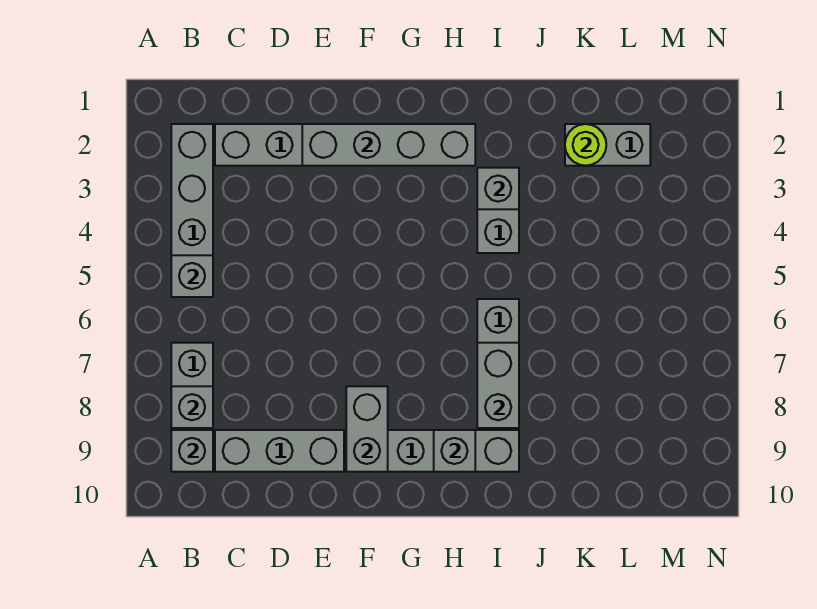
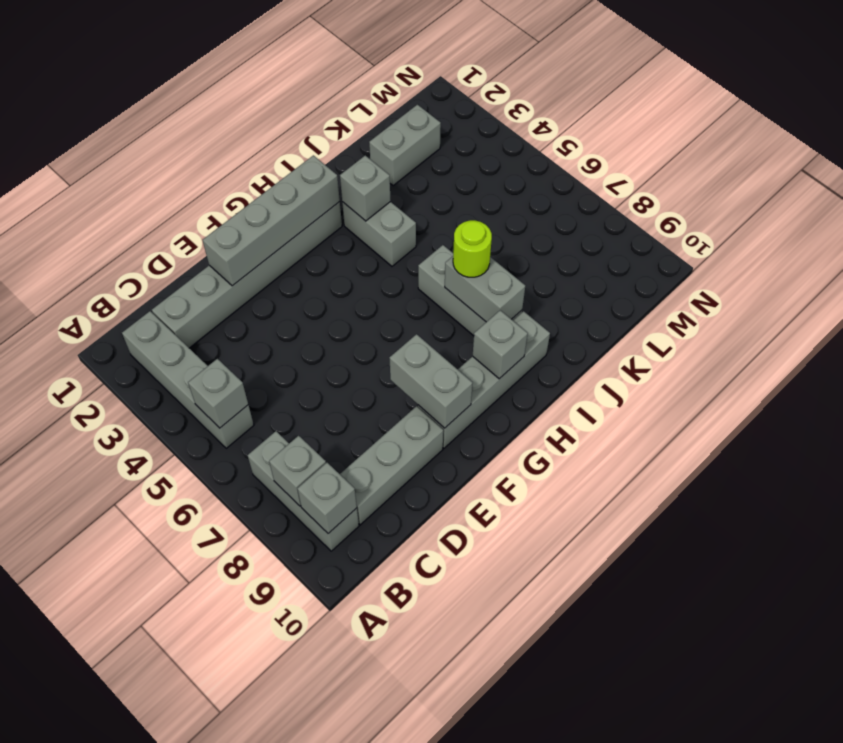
lime 1x1 round brick [565,124,606,166] -> lime 1x1 round brick moved to [453,220,492,277]

